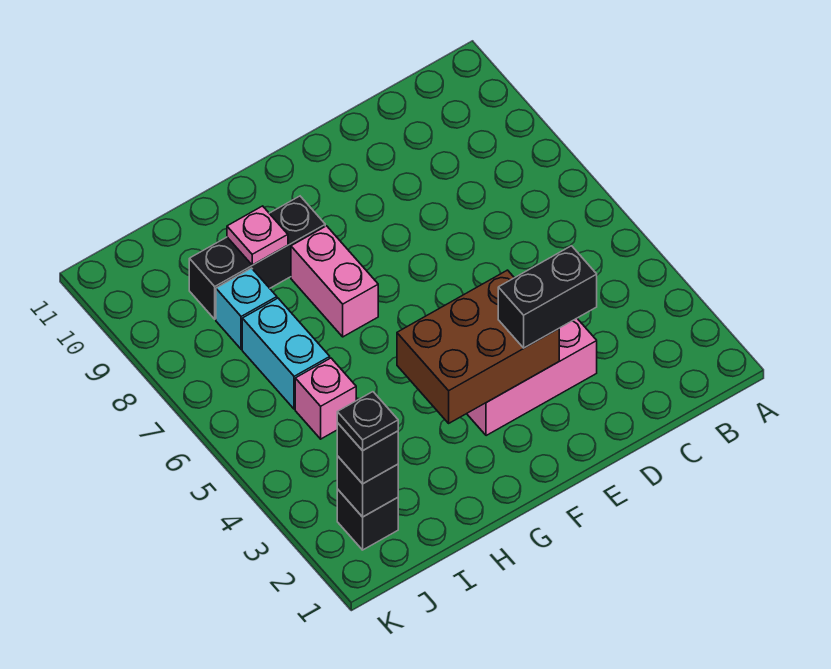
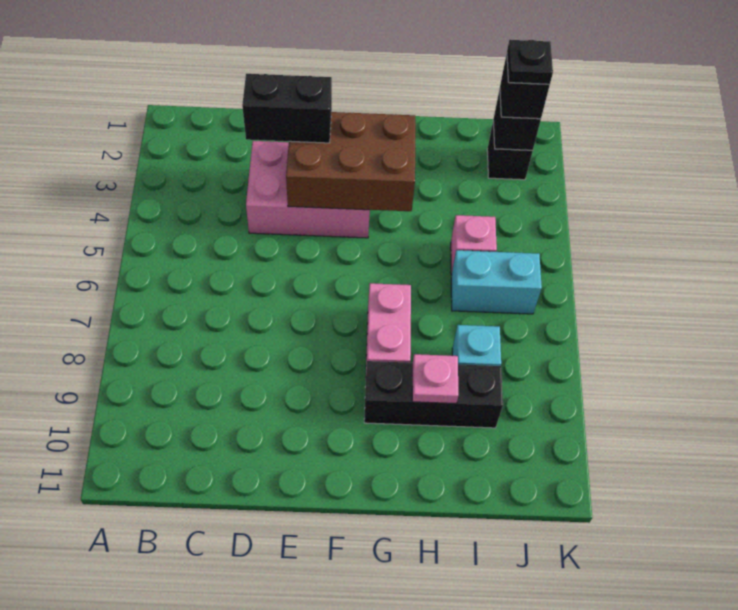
cyan 1x2 brick [242,298,330,409] -> cyan 1x2 brick turned to [451,250,542,314]

